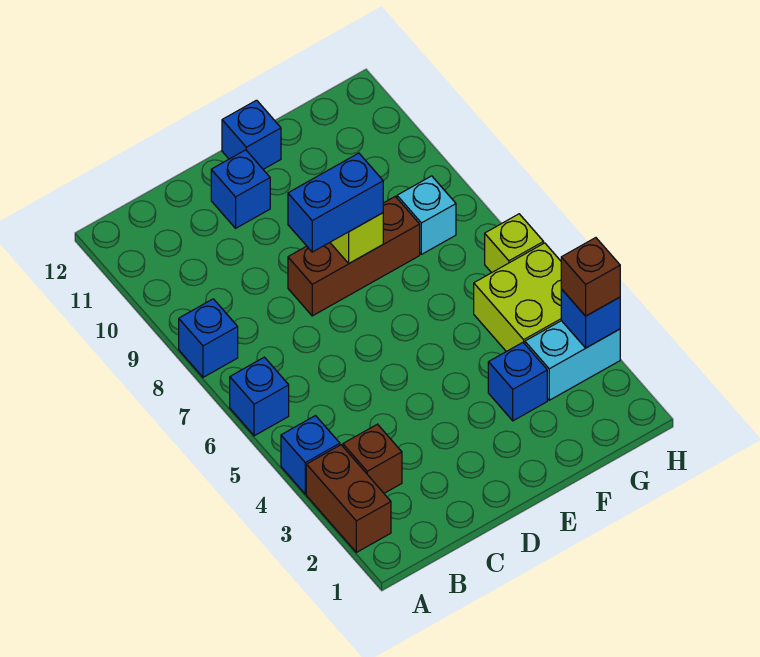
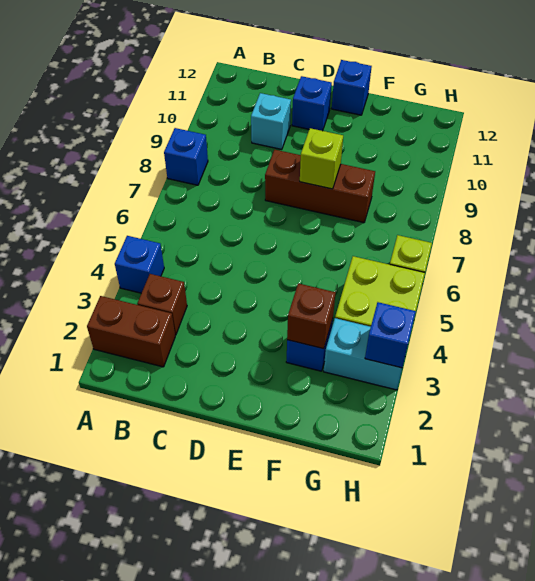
brown 1x2 brick [306,445,391,552] -> brown 1x2 brick turned to [87,296,175,367]
blue 1x1 brick [230,357,289,436] -> none
blue 1x2 brick [288,153,383,252] -> none
cyan 1x1 brick [397,176,456,254] -> cyan 1x1 brick moved to [251,93,291,149]
brown 1x1 brick [561,238,620,316] -> brown 1x1 brick moved to [287,283,336,349]

